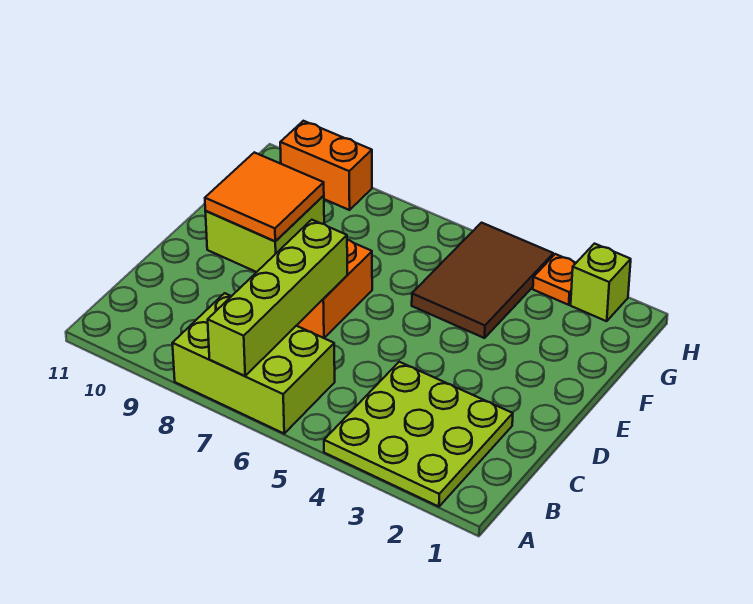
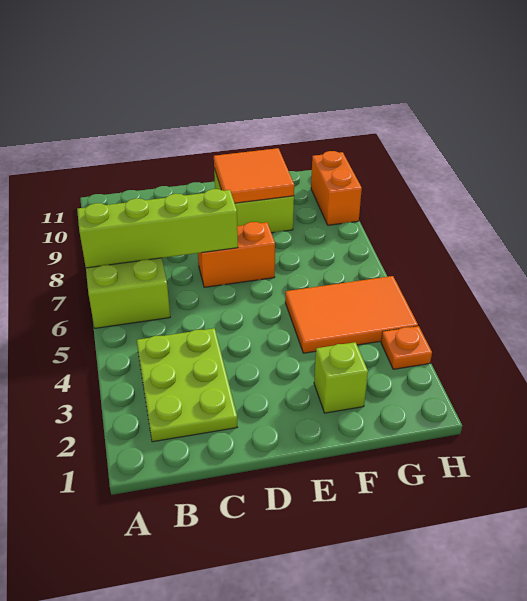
lime 3x3 plate [324,362,513,507] -> lime 2x3 plate [137,328,237,442]
brown 2x3 tile [412,223,553,338] -> orange 2x3 tile [285,276,418,353]
lime 1x1 brick [571,244,631,321] -> lime 1x1 brick moved to [314,342,368,413]

